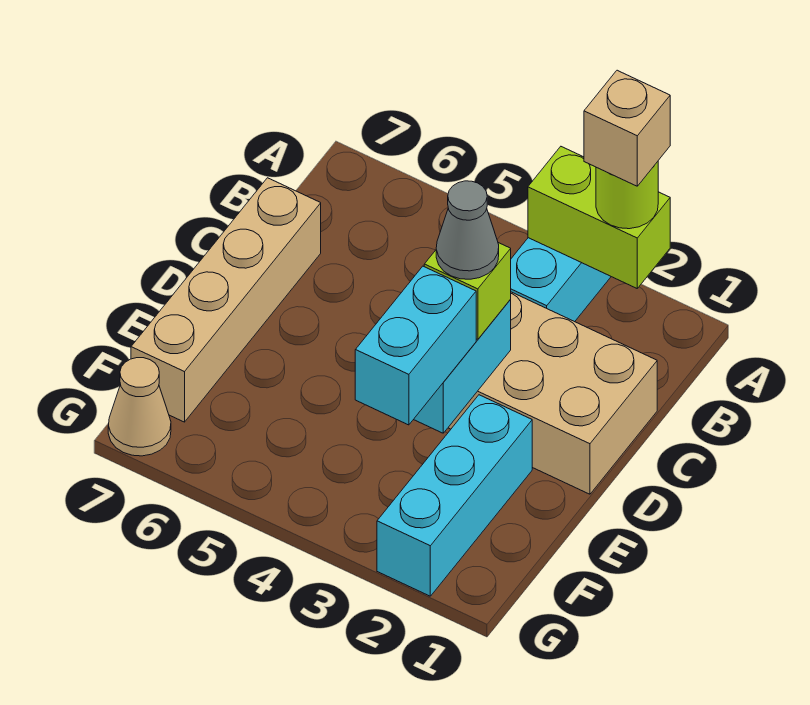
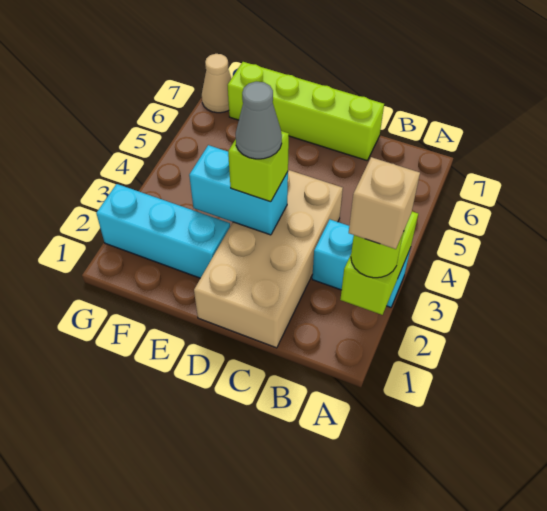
tan 1x4 brick [131,178,321,422] -> lime 1x4 brick [228,62,384,160]
cyan 1x2 brick [355,266,476,425] -> none

